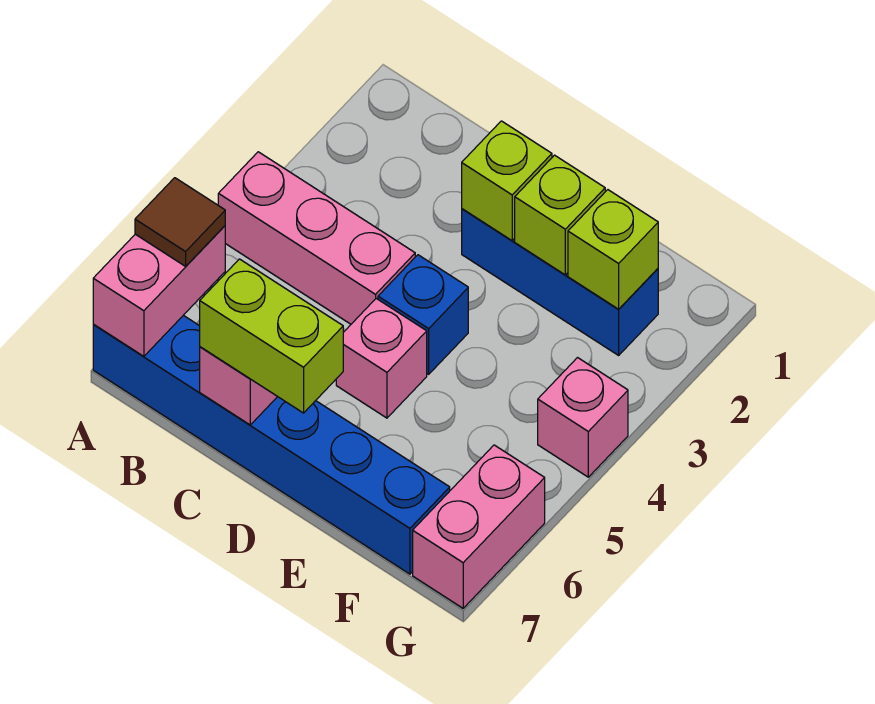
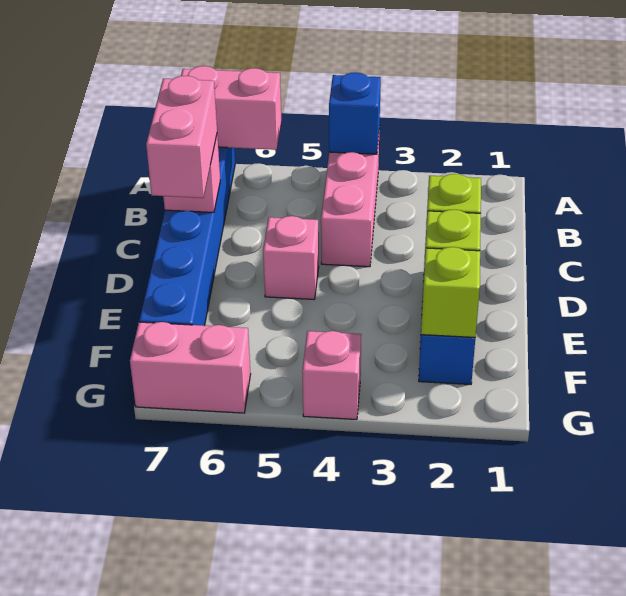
brown 1x1 tile [135,178,225,266] -> none
lime 1x2 brick [200,259,343,413] -> pink 1x2 brick [146,76,217,198]
blue 1x1 brick [378,255,468,374] -> blue 1x1 brick moved to [329,73,381,154]

